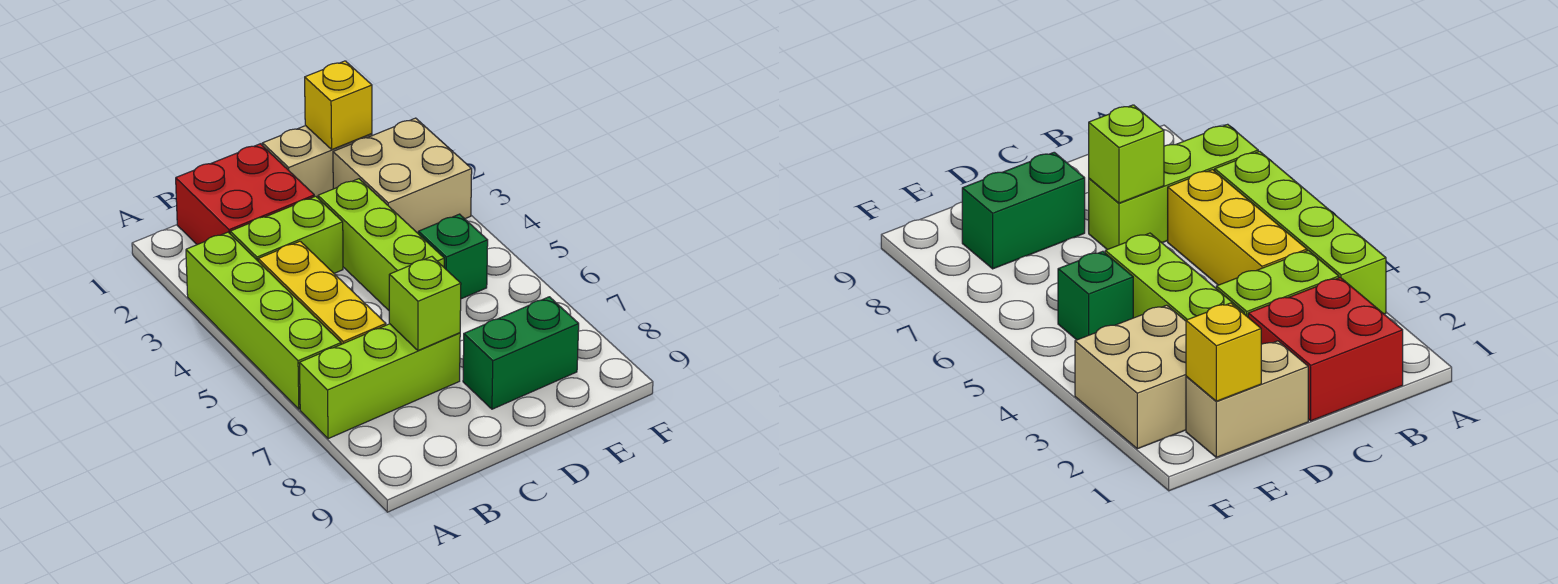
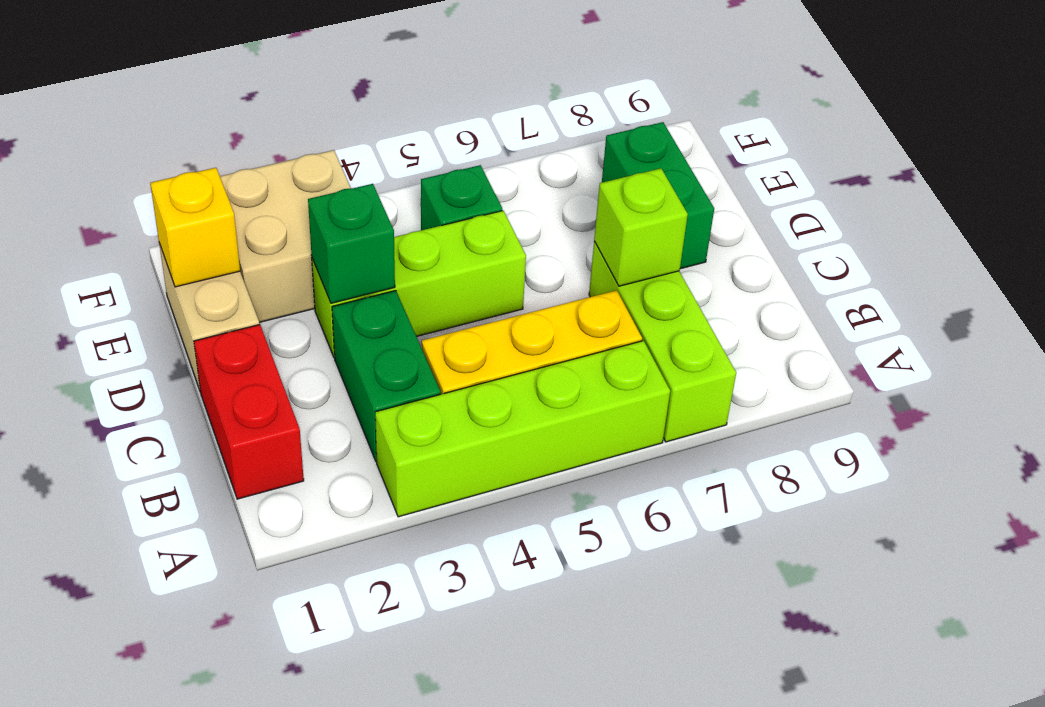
red 2x2 brick [176,144,314,245] -> red 1x2 brick [194,325,304,499]
lime 1x2 brick [230,196,343,273] -> green 1x2 brick [332,291,441,461]
none -> green 1x1 brick [308,184,395,303]

